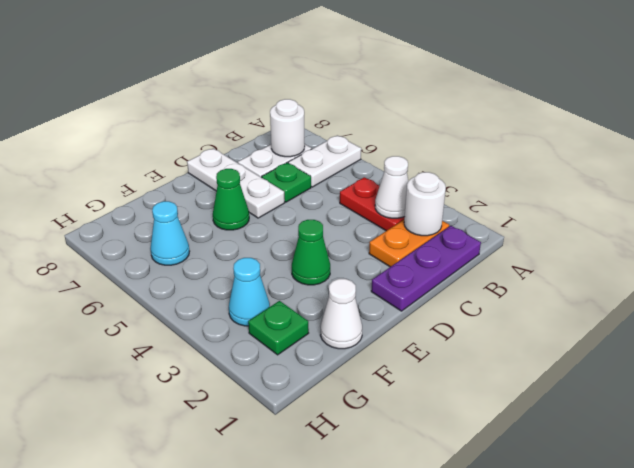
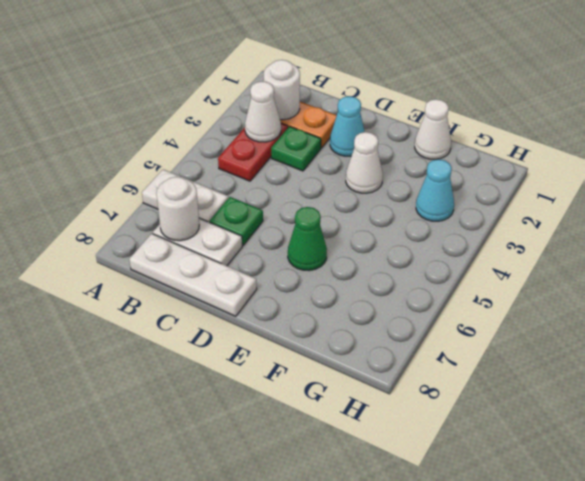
purple 1x3 plate [371,226,481,311] -> none
white 1x3 plate [187,148,285,218] -> white 1x3 plate turned to [129,234,257,316]
green 1x1 cone [292,220,330,285] -> white 1x1 cone [346,132,383,193]
green 1x1 plate [248,301,309,355] -> green 1x1 plate moved to [271,126,321,171]
cyan 1x1 cone [150,201,190,265] -> cyan 1x1 cone moved to [330,96,365,156]

